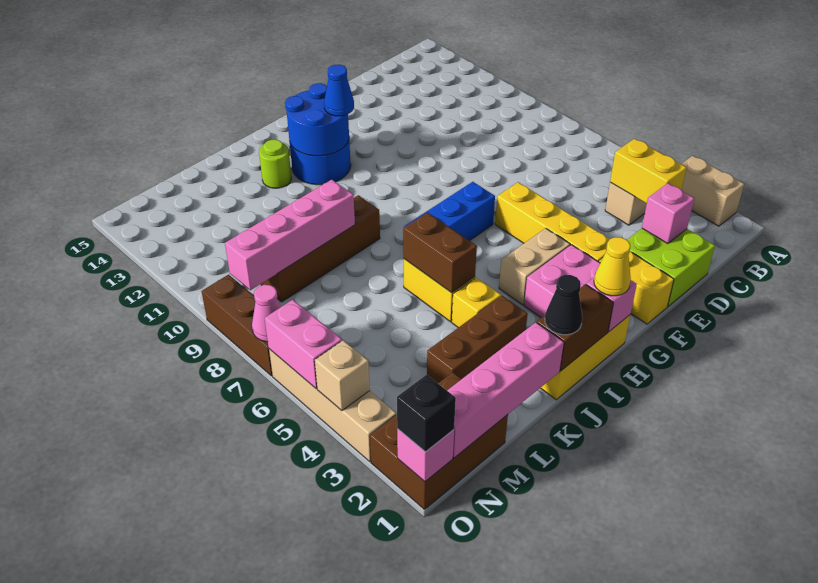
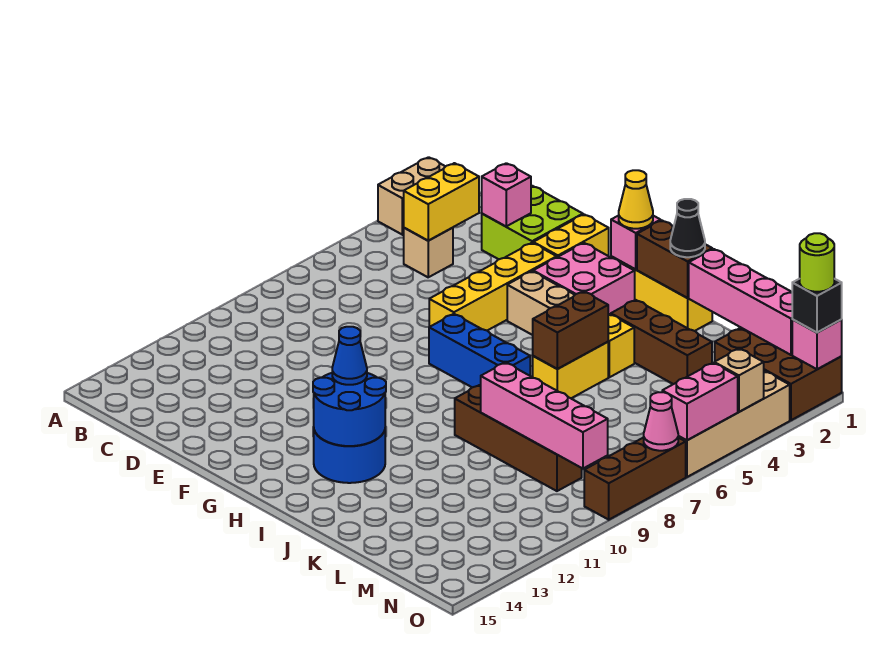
lime 1x1 round brick [259,140,291,188] -> lime 1x1 round brick moved to [800,233,834,292]

